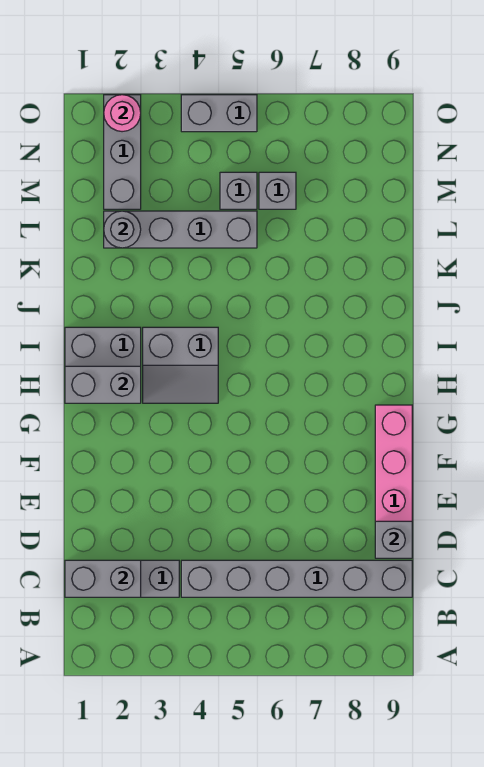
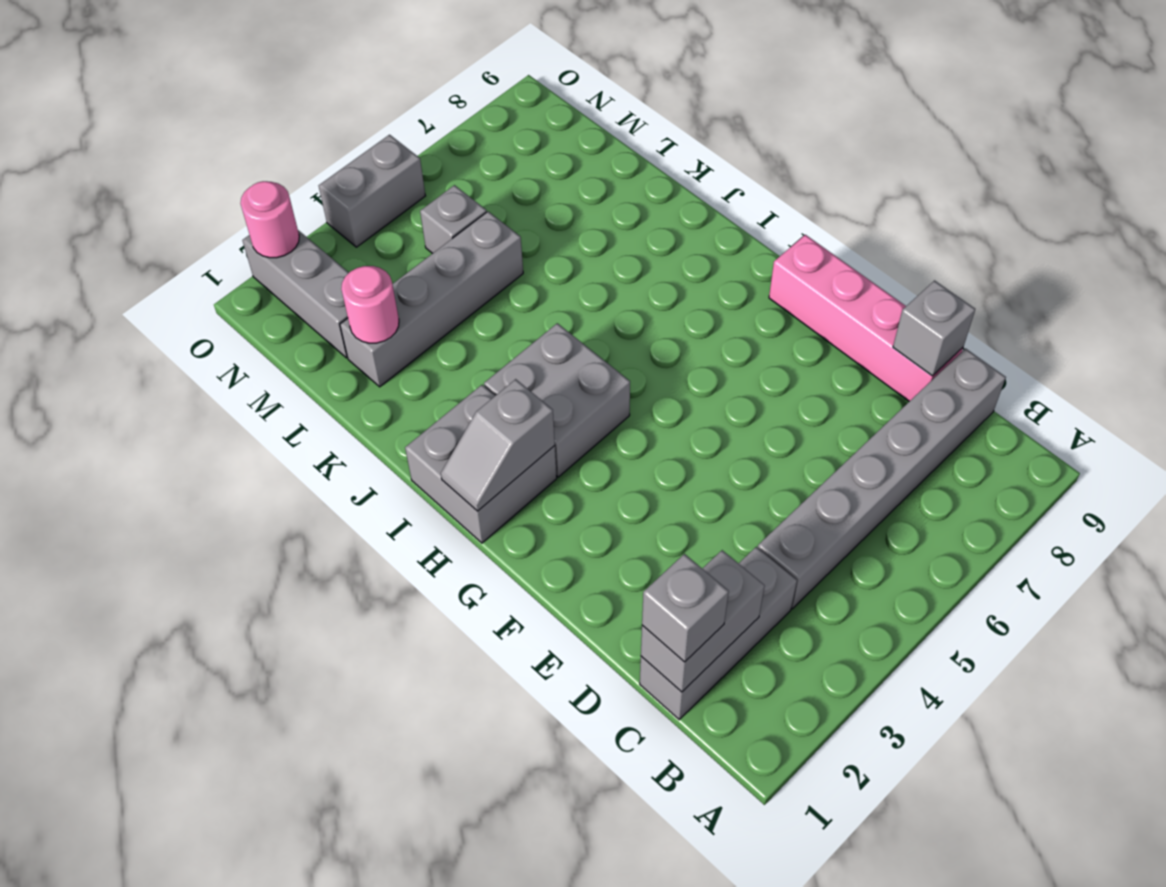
grey 1x2 brick [65,366,141,403] -> grey 1x2 slope [441,379,555,511]
grey 2x2 slope [143,327,218,403] -> grey 2x2 brick [484,323,630,477]
grey 1x1 round brick [104,211,141,248] -> pink 1x1 round brick [341,266,399,343]
grey 1x1 brick [259,172,296,209] -> grey 1x1 brick moved to [642,554,729,662]

